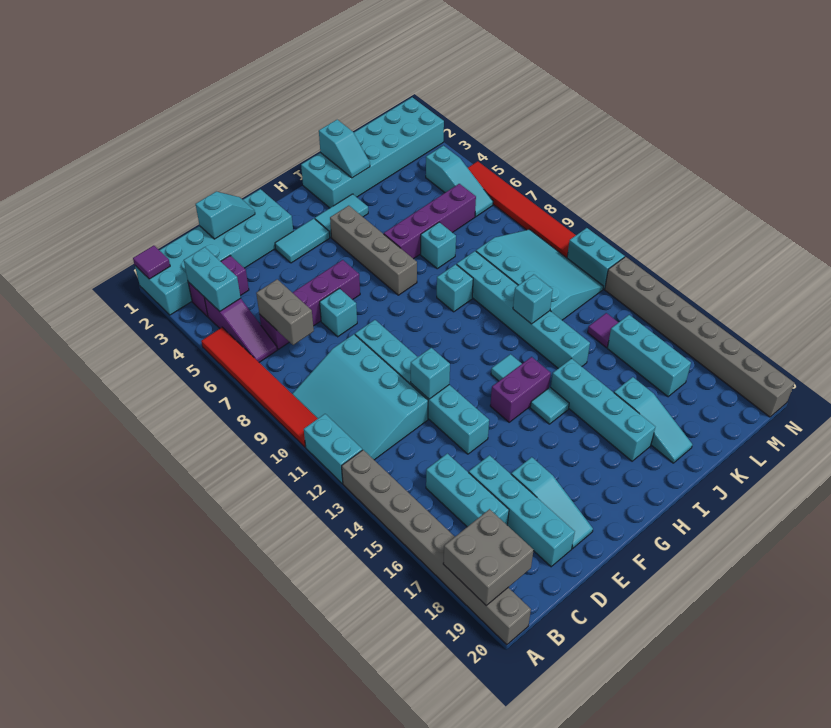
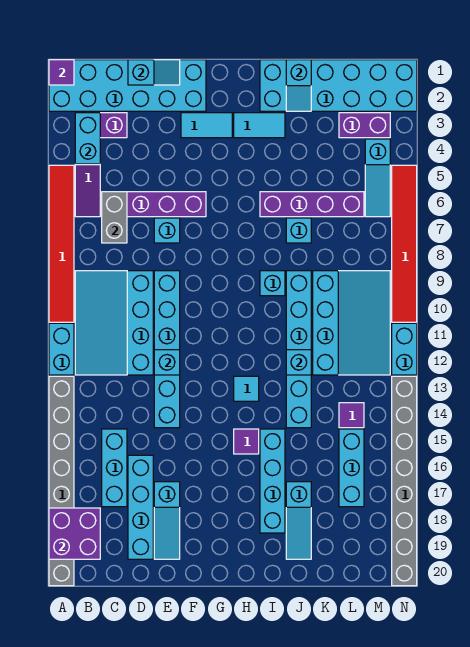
grey 2x2 brick [443,509,534,606] -> purple 2x2 brick [49,508,100,559]
purple 1x2 brick [490,357,551,422] -> purple 1x2 brick moved to [339,113,390,138]
grey 1x4 brick [330,206,417,295] -> none
cyan 1x1 tile [530,387,569,424] -> purple 1x1 tile [234,429,259,454]

